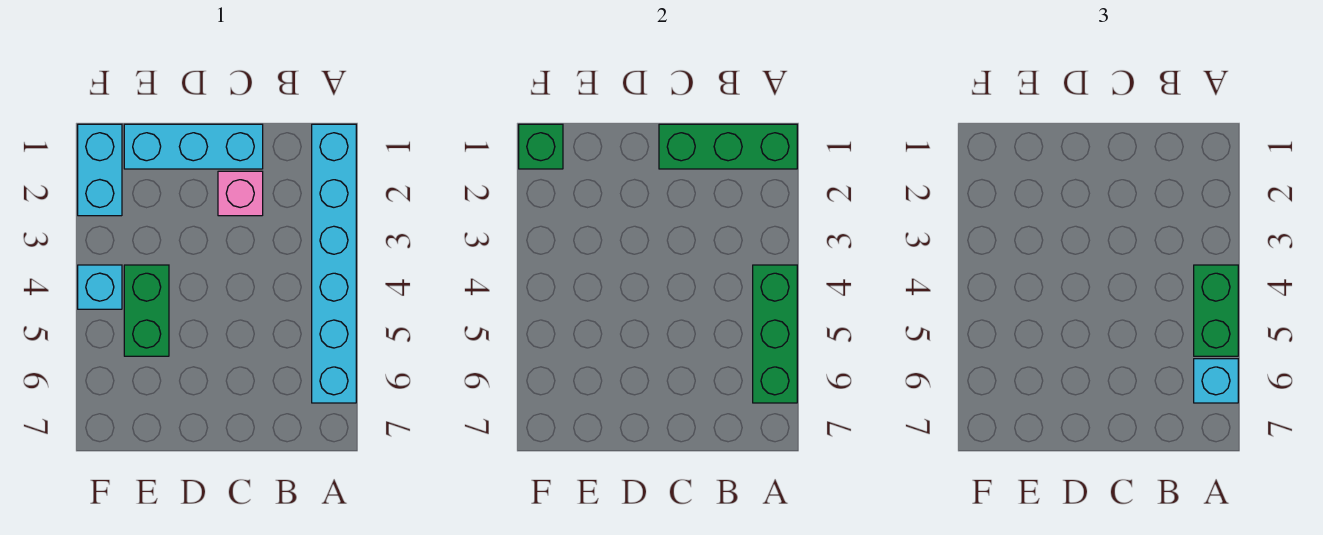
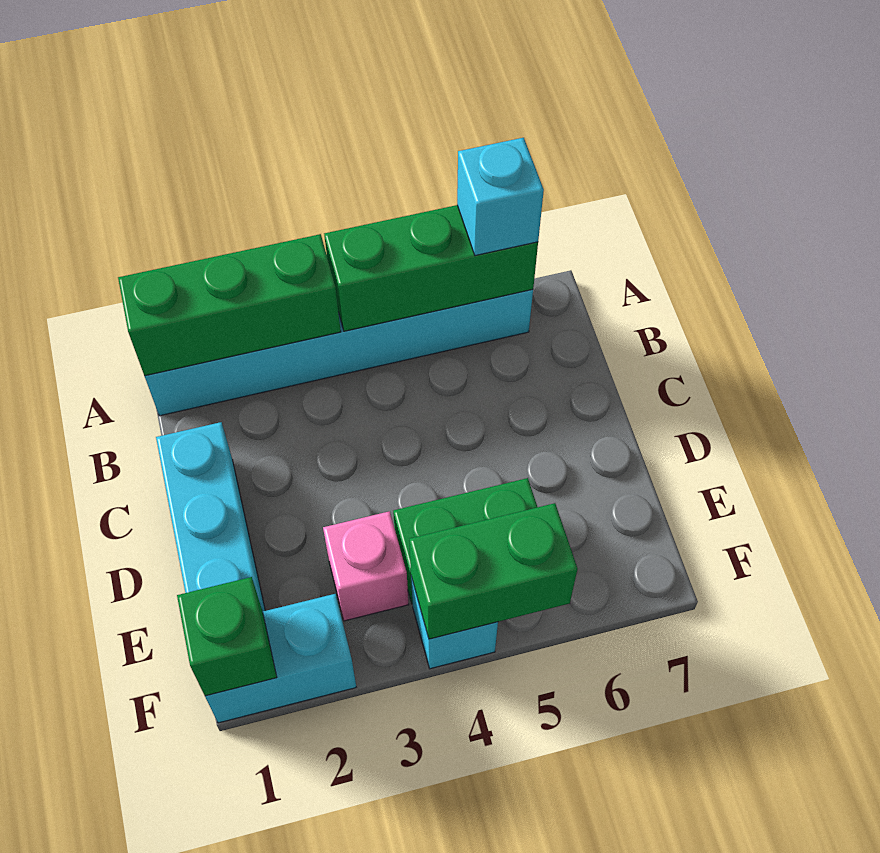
green 1x3 brick [659,124,797,169] -> green 1x3 brick turned to [118,234,341,376]
green 1x2 brick [1194,265,1238,356] -> green 1x2 brick moved to [409,503,578,639]
pink 1x1 brick [218,171,263,216] -> pink 1x1 brick moved to [323,511,409,621]

